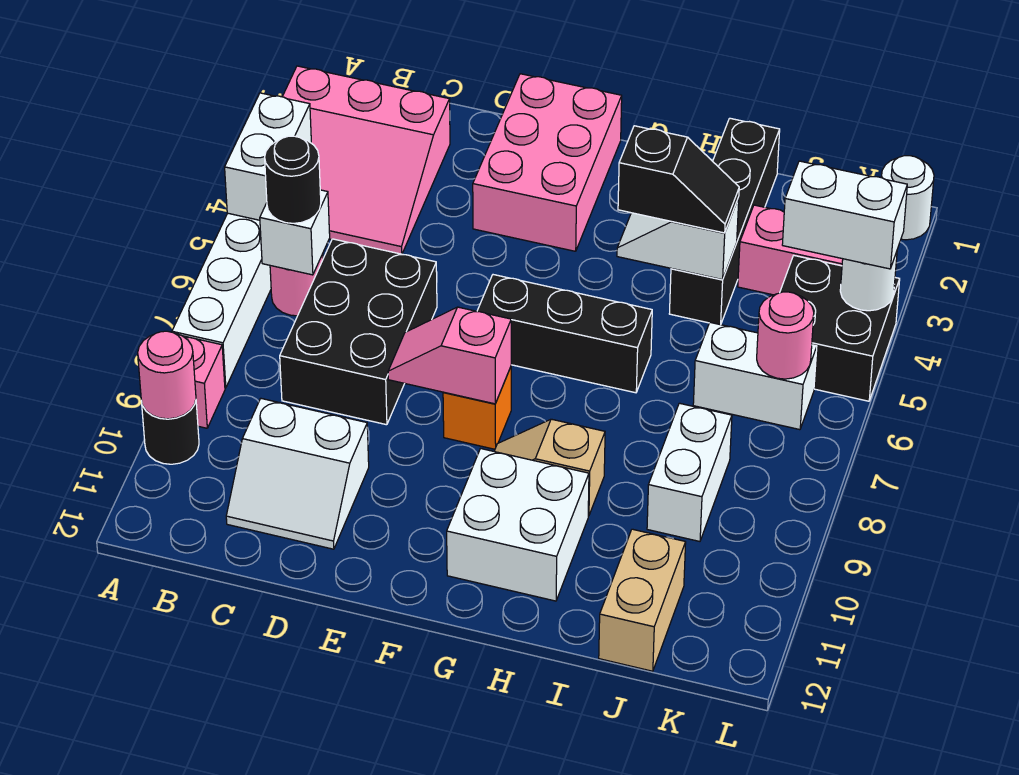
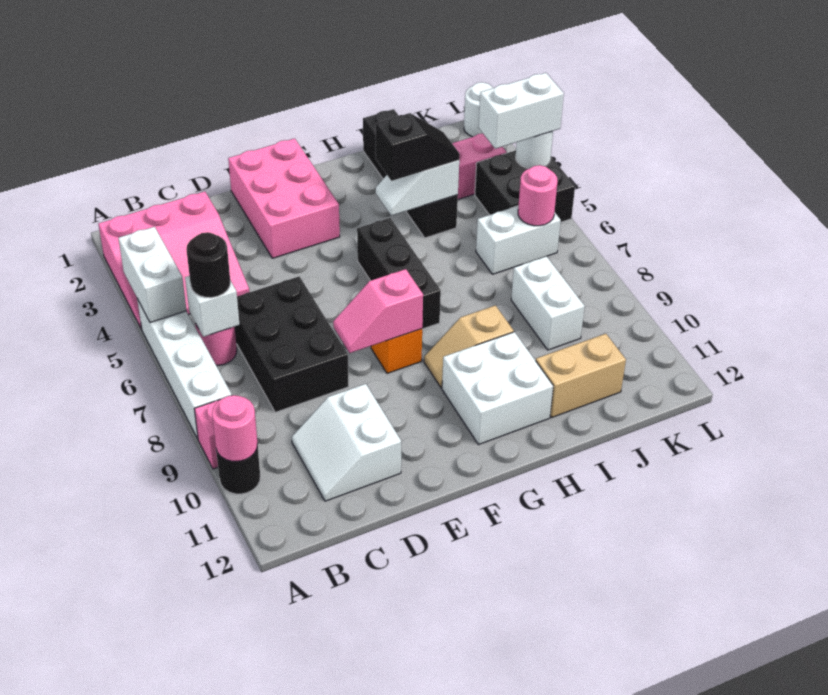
white 2x2 slope [226,399,369,549] -> white 2x2 slope turned to [292,384,401,501]
black 1x3 brick [477,275,652,393] -> black 1x3 brick turned to [357,218,441,329]
tan 1x2 brick [599,529,686,671] -> tan 1x2 brick turned to [536,334,626,417]

